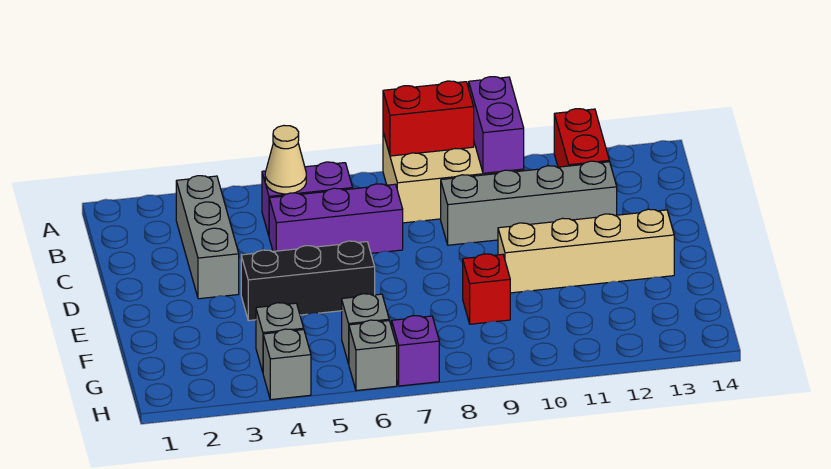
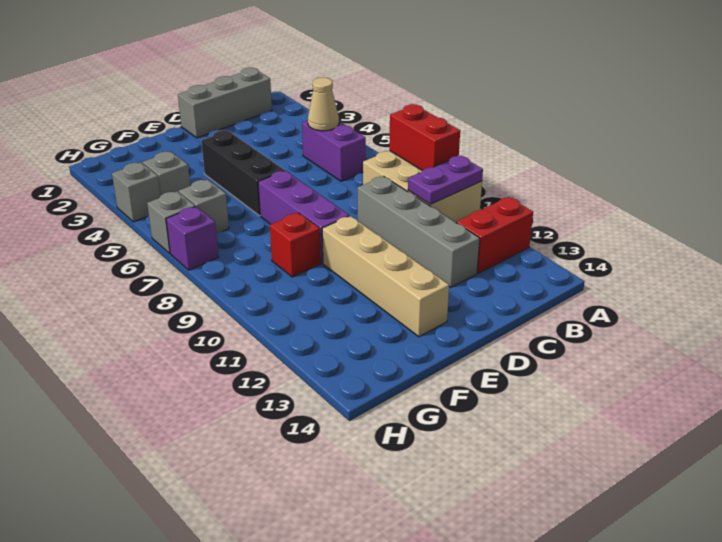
purple 1x2 brick [469,77,524,173] -> purple 1x2 plate [408,156,483,204]
grey 1x3 brick [176,176,239,299] -> grey 1x3 brick moved to [178,68,272,138]
purple 1x3 brick [269,184,403,253] -> purple 1x3 brick moved to [258,171,349,263]

